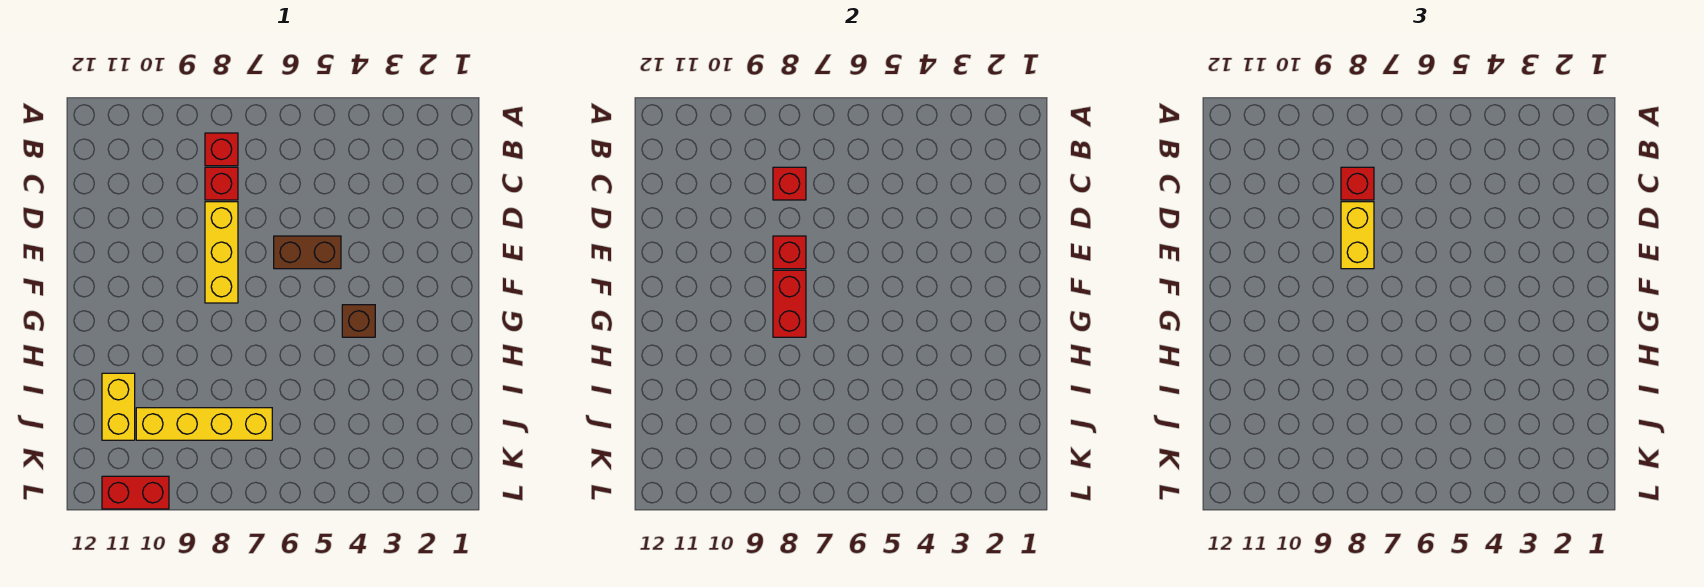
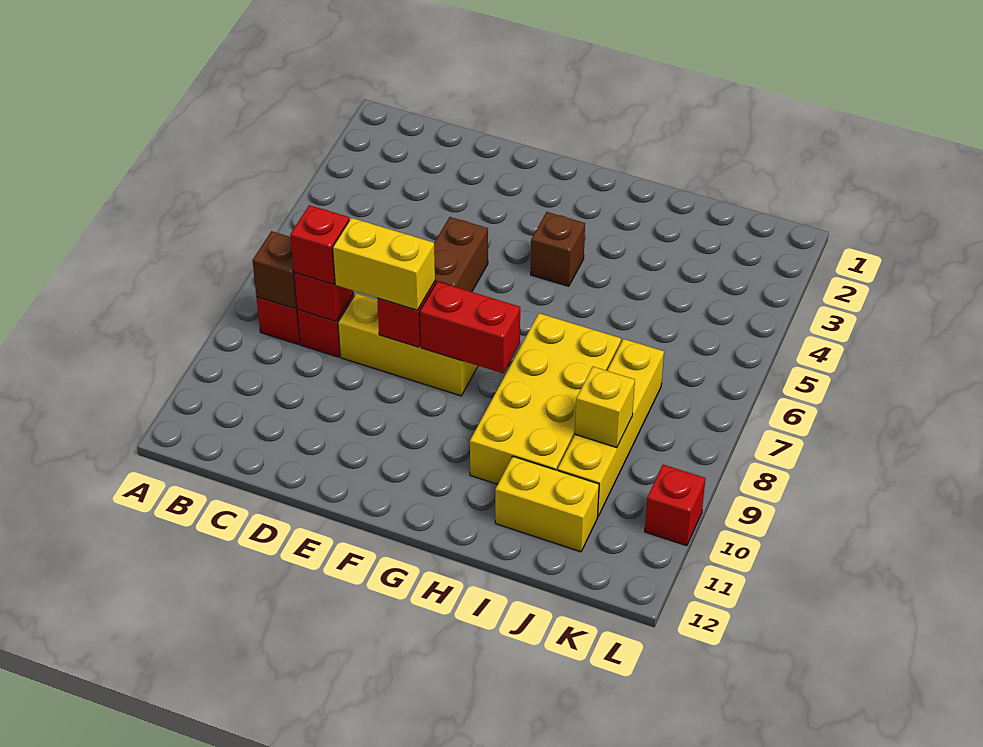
none -> brown 1x1 brick [253,231,297,309]
none -> yellow 2x4 brick [470,313,621,484]
none -> yellow 1x1 brick [575,367,635,448]
red 1x2 brick [102,476,169,509] -> red 1x1 brick [645,465,705,546]

